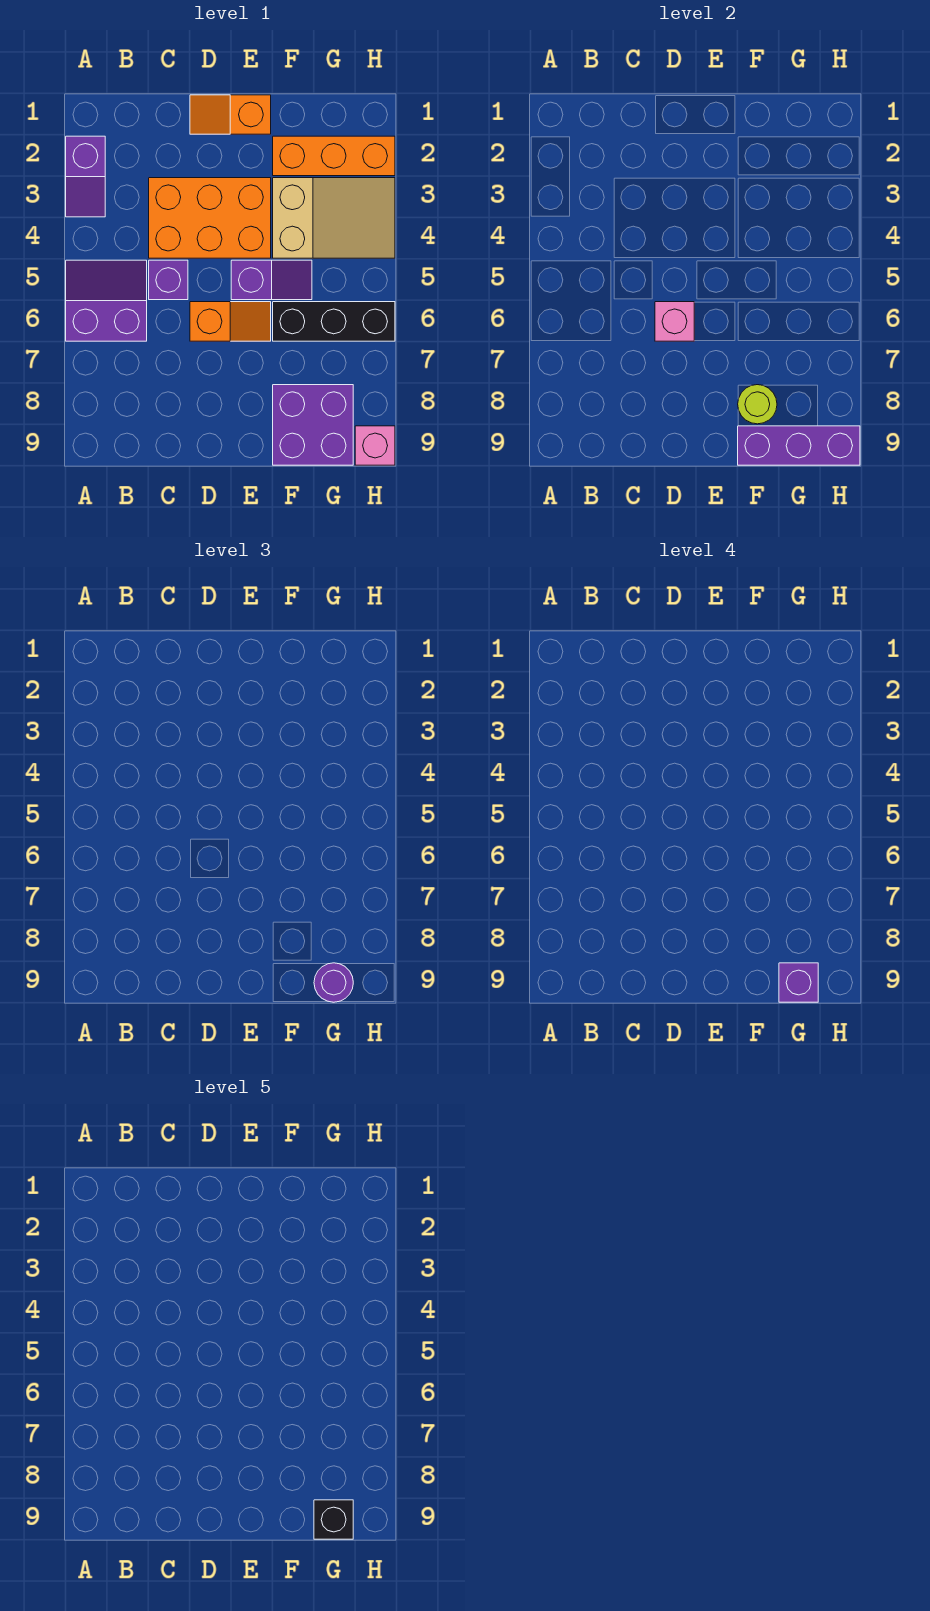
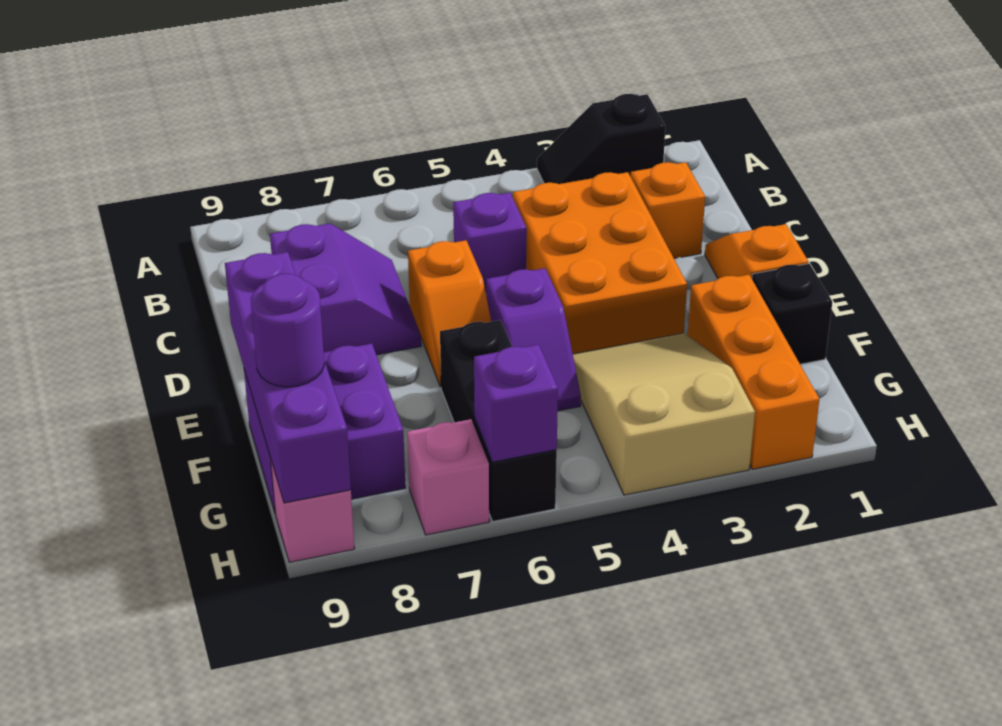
purple 1x2 slope [66,136,105,217] -> black 1x2 slope [537,94,665,184]
purple 2x2 slope [66,260,147,341] -> purple 2x2 slope moved to [270,223,421,355]
none -> orange 1x1 brick [631,162,705,259]
pink 1x1 brick [655,302,694,341] -> pink 1x1 brick moved to [407,419,489,535]
tan 2x3 slope [273,178,395,258] -> tan 2x3 slope turned to [573,333,755,495]
lime 1x1 round brick [738,385,777,424] -> none
purple 1x3 brick [738,426,860,465] -> purple 1x4 brick [225,252,351,503]
purple 1x1 brick [779,963,818,1002] -> purple 1x1 brick moved to [474,345,558,462]
black 1x1 brick [314,1500,353,1539] -> black 1x1 brick moved to [752,264,832,364]

